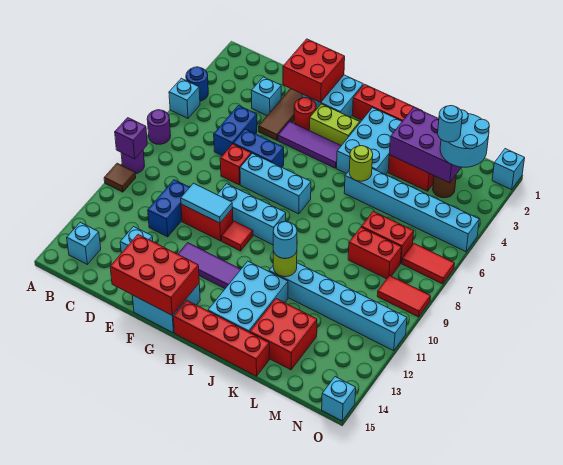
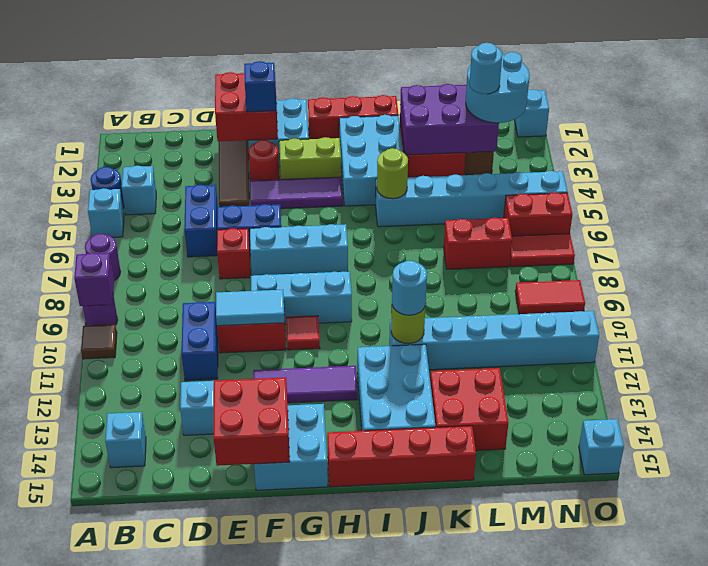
cyan 1x1 brick [251,77,281,116] -> cyan 1x1 brick moved to [122,166,156,215]
red 2x3 brick [110,234,199,315] -> red 2x2 brick [214,377,290,466]
none -> blue 1x1 brick [244,61,276,112]
red 1x2 brick [348,227,401,279] -> red 1x2 brick moved to [504,192,572,236]

